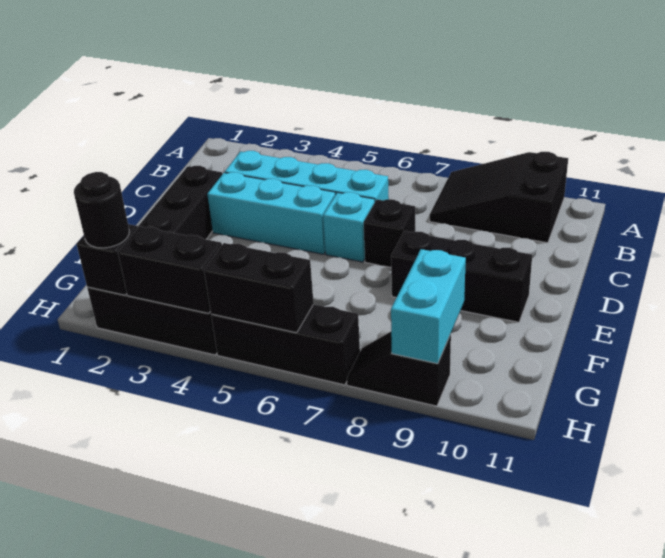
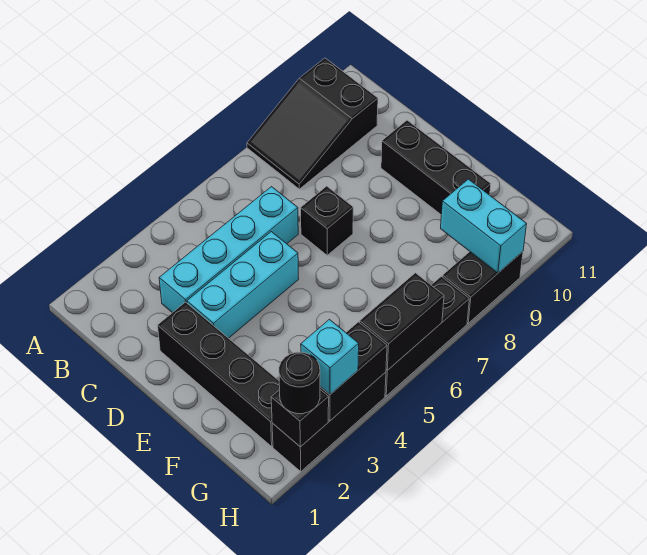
cyan 1x1 brick [323,192,375,262] -> cyan 1x1 brick moved to [301,319,359,395]
black 1x3 brick [391,231,532,322] -> black 1x3 brick turned to [381,120,491,214]
black 1x2 slope [347,332,451,406] -> black 1x2 brick [443,252,523,323]

